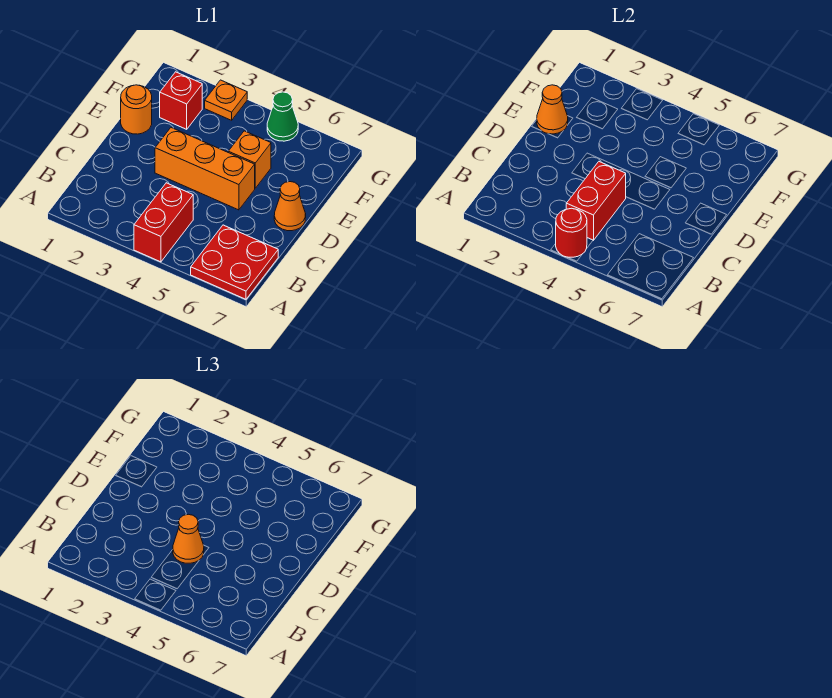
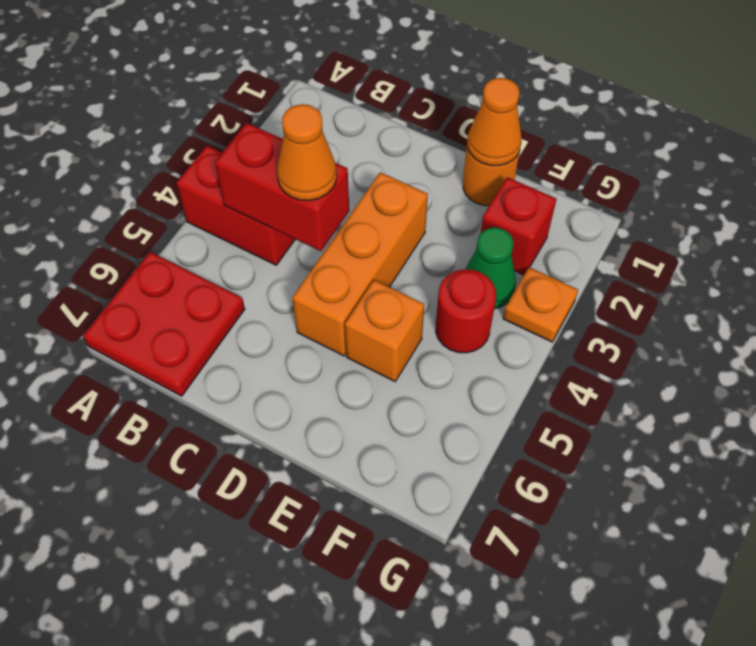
red 1x1 round brick [556,208,587,257] -> red 1x1 round brick moved to [436,269,496,353]
orange 1x1 cone [274,182,306,231] -> none
green 1x1 cone [267,92,298,141] -> green 1x1 cone moved to [466,227,516,309]

